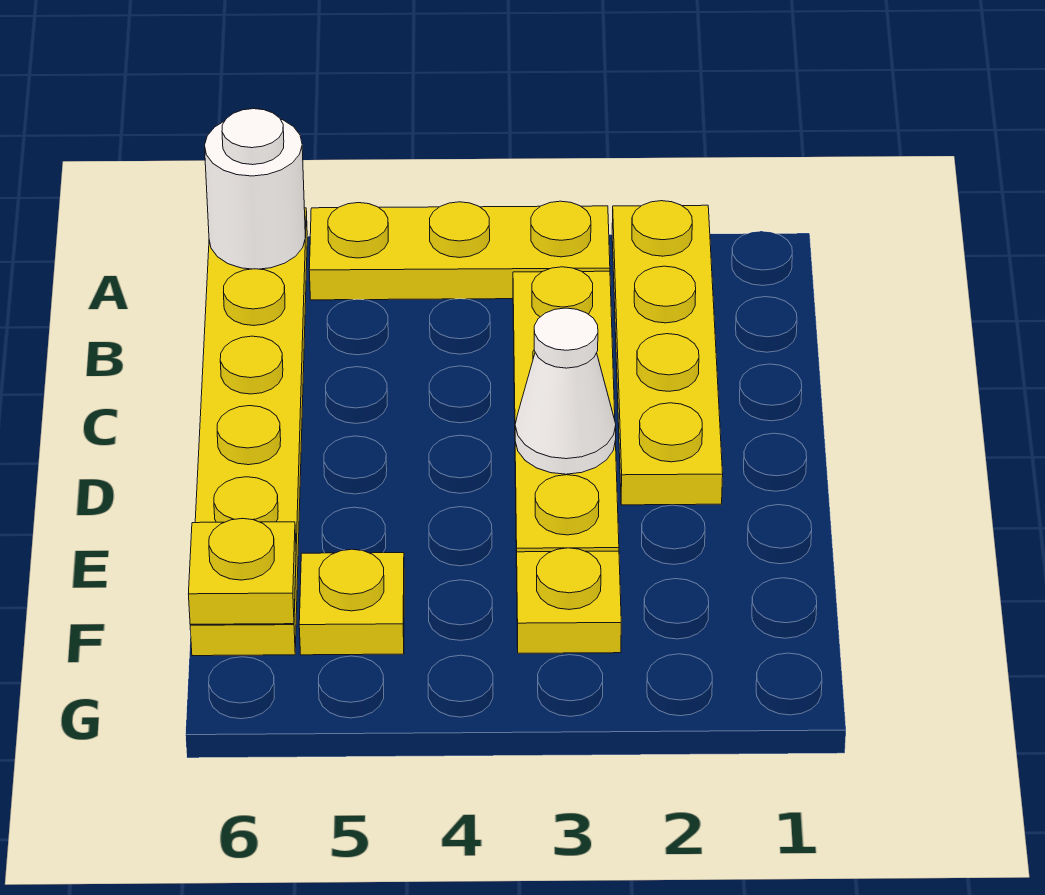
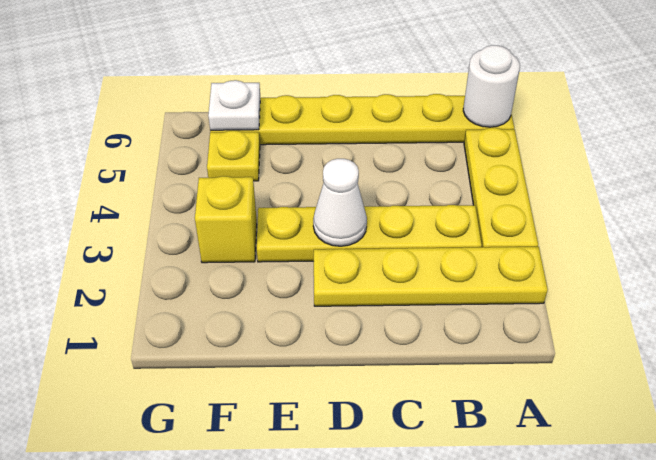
yellow 1x1 plate [517,548,621,653] -> yellow 1x1 brick [195,176,257,263]
yellow 1x1 plate [189,518,296,624] -> white 1x1 plate [208,80,260,130]

